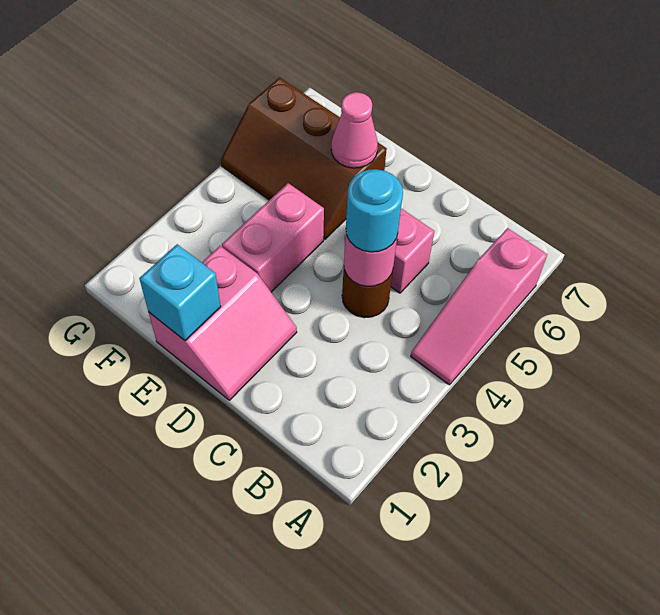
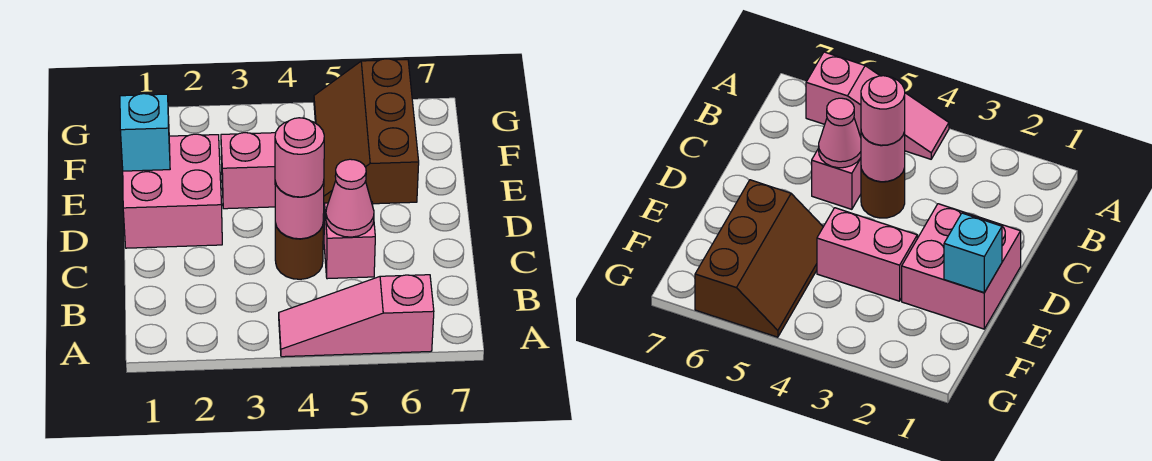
cyan 1x1 round brick [346,169,403,252] -> pink 1x1 round brick [275,118,324,197]
pink 2x2 slope [149,246,297,400] -> pink 2x2 brick [123,134,222,248]
pink 1x1 cone [331,92,378,168] -> pink 1x1 cone moved to [326,159,374,237]

